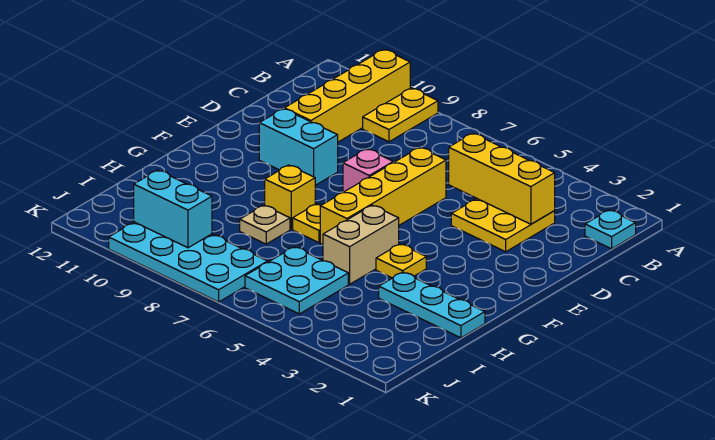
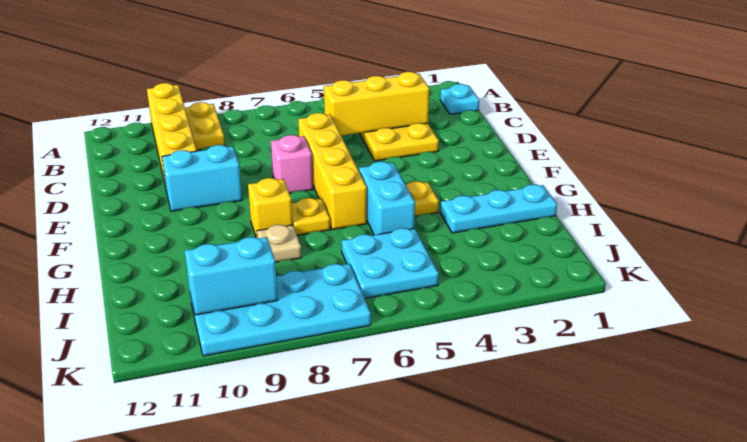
tan 1x2 brick [323,205,399,284] -> cyan 1x2 brick [359,162,415,235]

